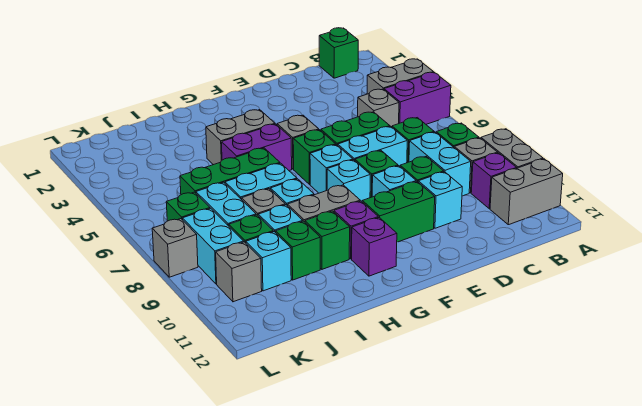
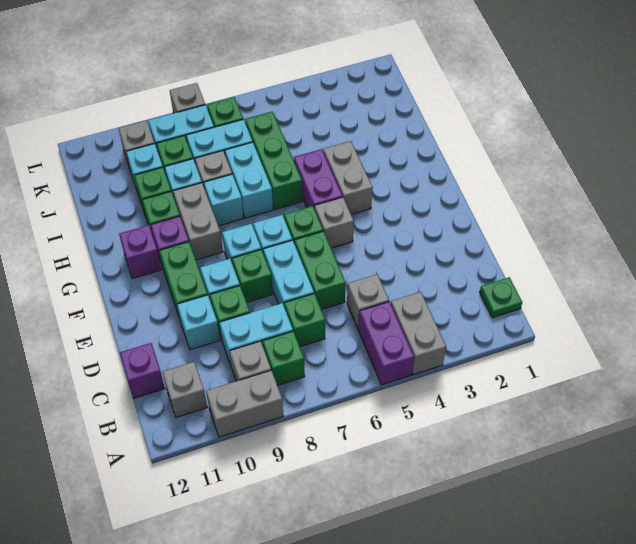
grey 1x2 brick [490,159,563,225] -> grey 1x1 brick [163,362,207,417]
green 1x1 brick [319,28,358,78] -> green 1x1 plate [480,277,522,318]
purple 1x1 brick [471,153,517,209] -> purple 1x1 brick moved to [120,343,165,398]

